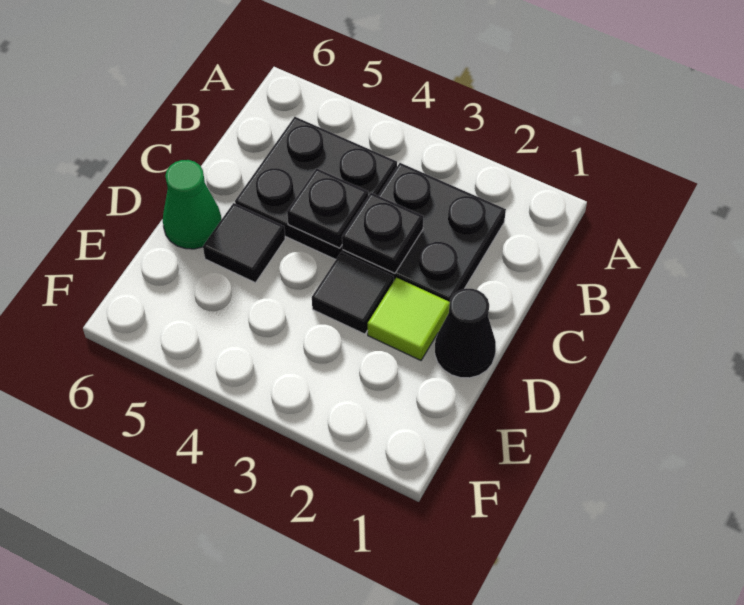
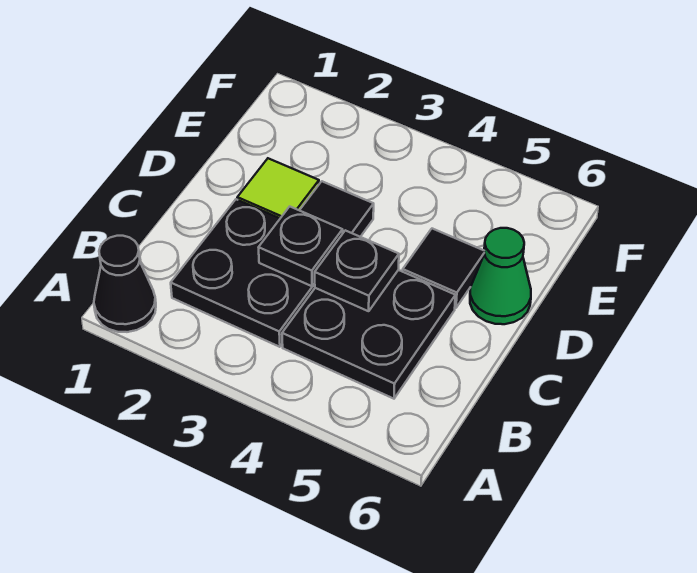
black 1x1 cone [435,289,496,378] -> black 1x1 cone moved to [94,236,156,332]

